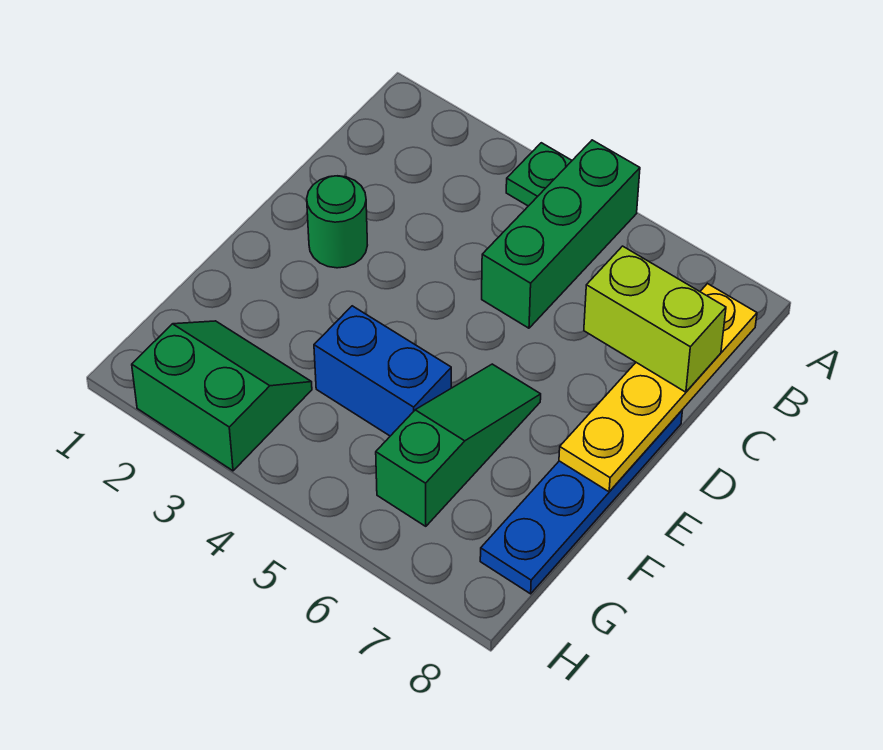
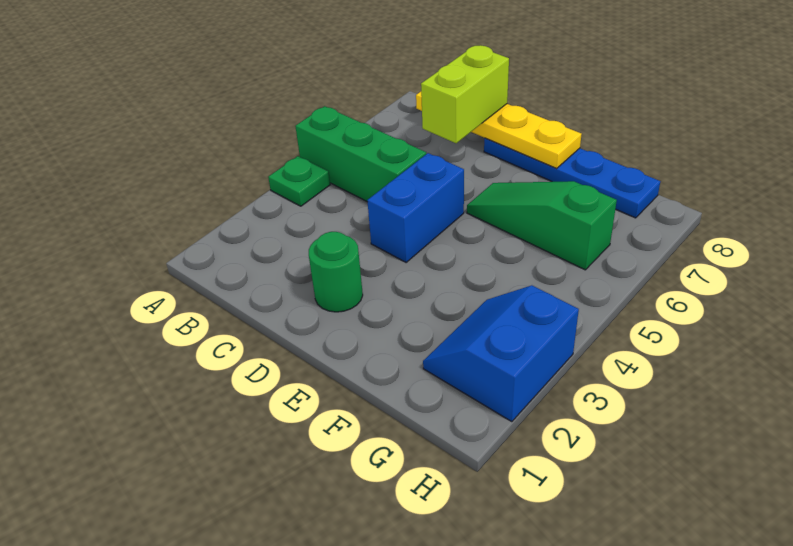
blue 1x2 brick [314,306,451,436] -> blue 1x2 brick moved to [367,153,464,262]
green 2x2 slope [132,321,312,471] -> blue 2x2 slope [423,286,579,422]

